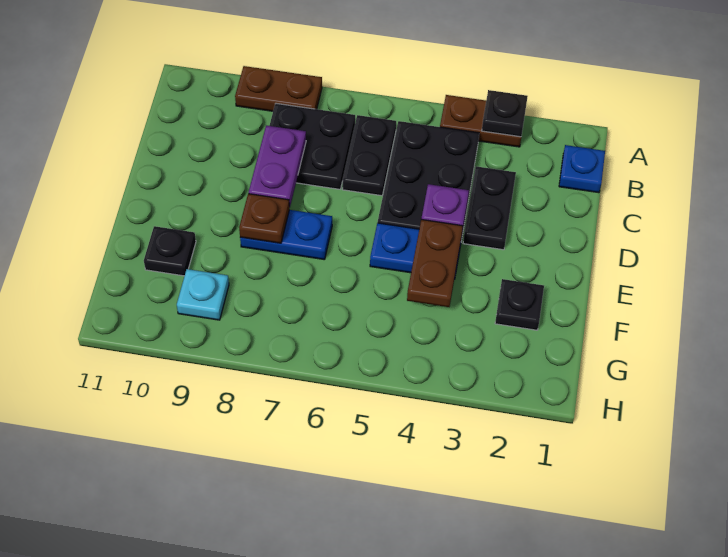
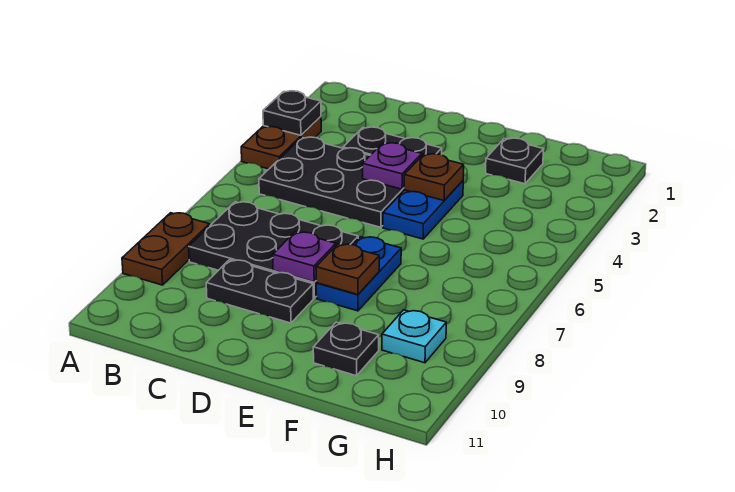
blue 1x1 plate [559,145,605,193] -> none
black 1x2 plate [343,115,396,196] -> black 1x2 plate moved to [206,260,313,323]
black 2x2 plate [269,103,355,189] -> black 2x3 plate [189,202,358,298]
purple 1x2 plate [249,125,306,208] -> purple 1x1 plate [273,232,336,282]
brown 1x2 plate [407,219,463,307] -> brown 1x1 plate [404,154,464,201]

